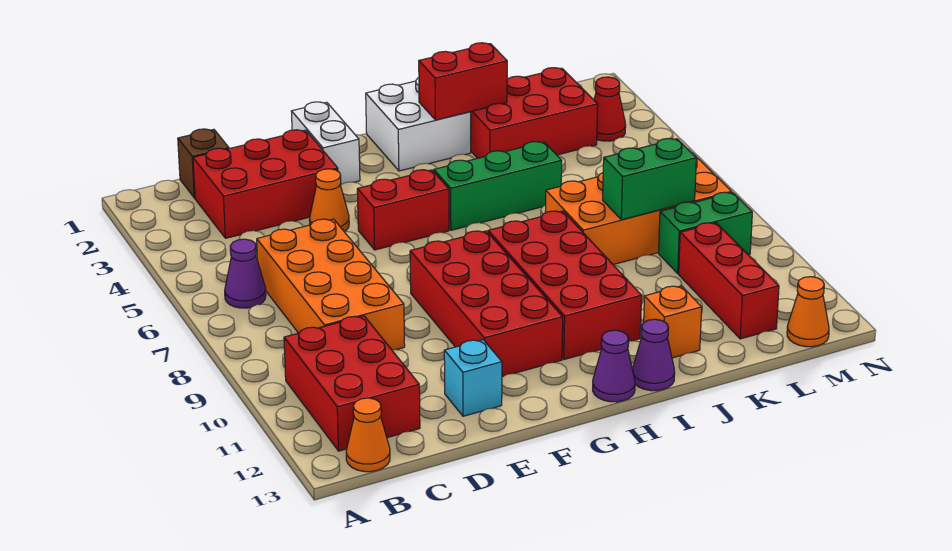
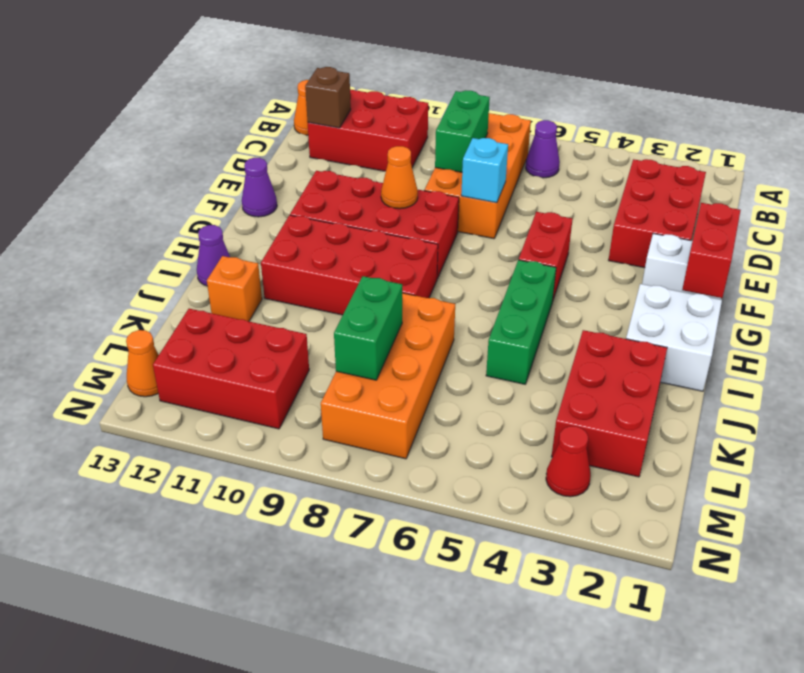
brown 1x1 brick [178,129,229,198] -> brown 1x1 brick moved to [305,67,351,128]
orange 2x4 brick [257,219,405,350] -> orange 2x4 brick turned to [424,113,531,239]
orange 1x1 cone [310,169,349,232] -> orange 1x1 cone moved to [381,146,418,209]
cyan 1x1 brick [444,340,502,416] -> cyan 1x1 brick moved to [461,138,508,203]
purple 1x1 cone [593,330,635,402] -> purple 1x1 cone moved to [242,158,277,217]
red 1x2 brick [419,43,507,120] -> red 1x2 brick moved to [682,203,741,298]
green 1x2 brick [659,192,752,274] -> green 1x2 brick moved to [435,90,490,172]
red 1x3 brick [679,223,779,339] -> red 2x3 brick [153,309,309,429]

